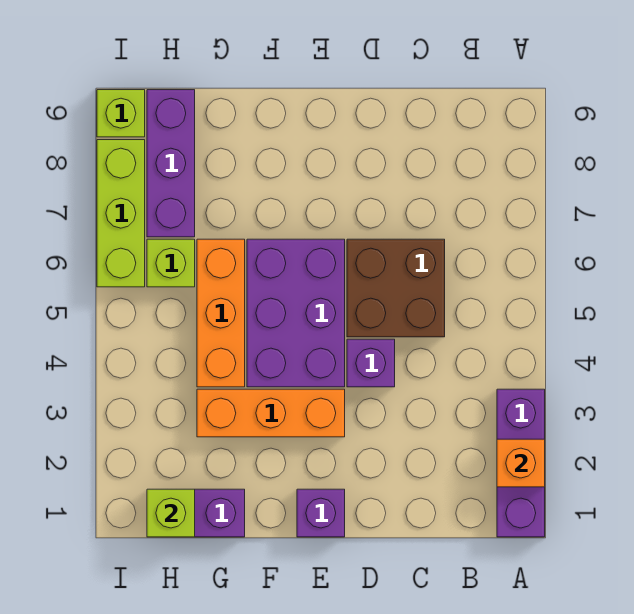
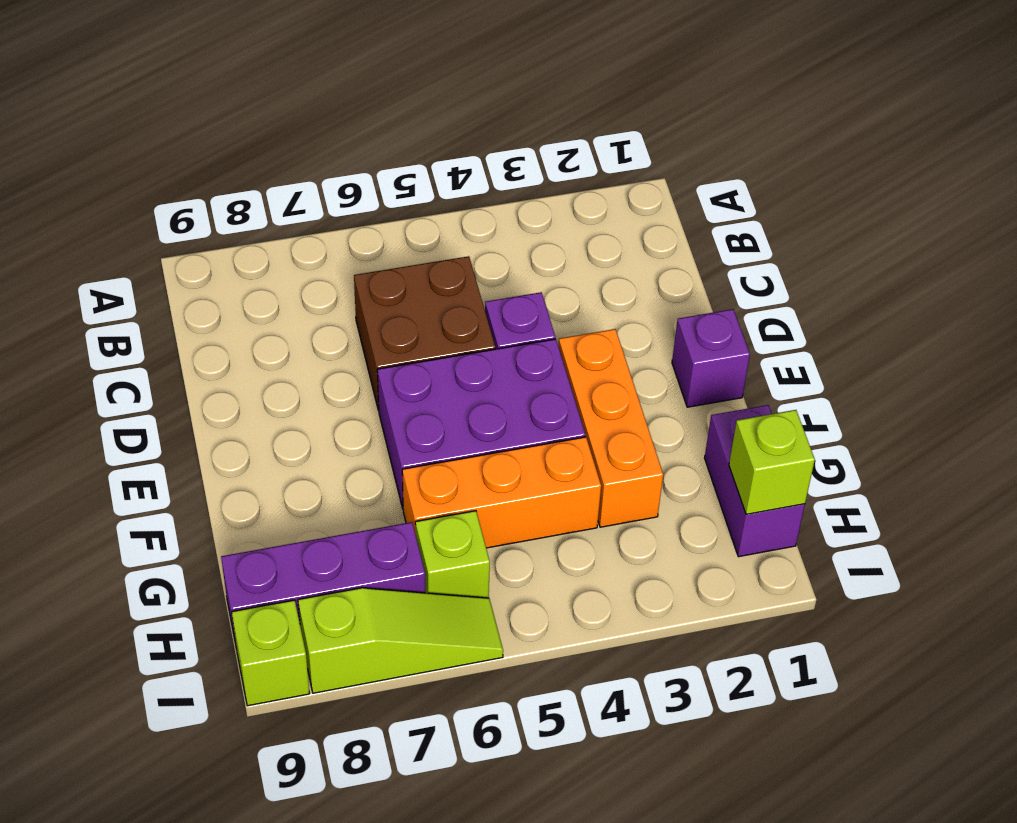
purple 1x3 brick [497,389,545,537] -> none
orange 1x1 brick [497,439,545,487] -> none
lime 1x3 brick [97,140,145,287] -> lime 1x3 slope [298,588,503,693]

